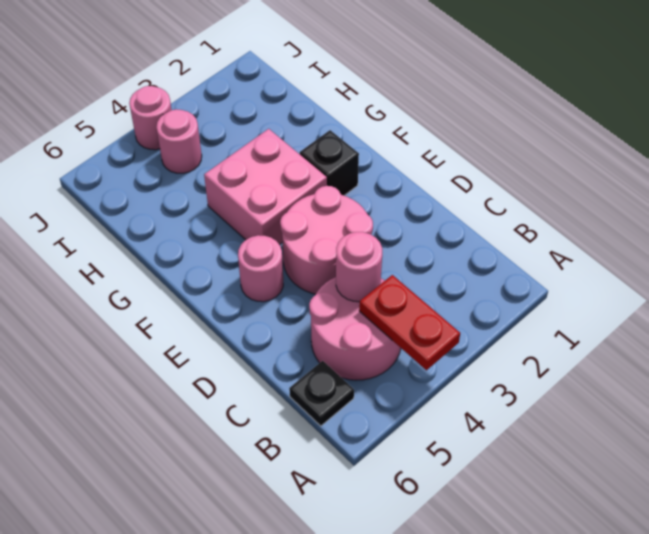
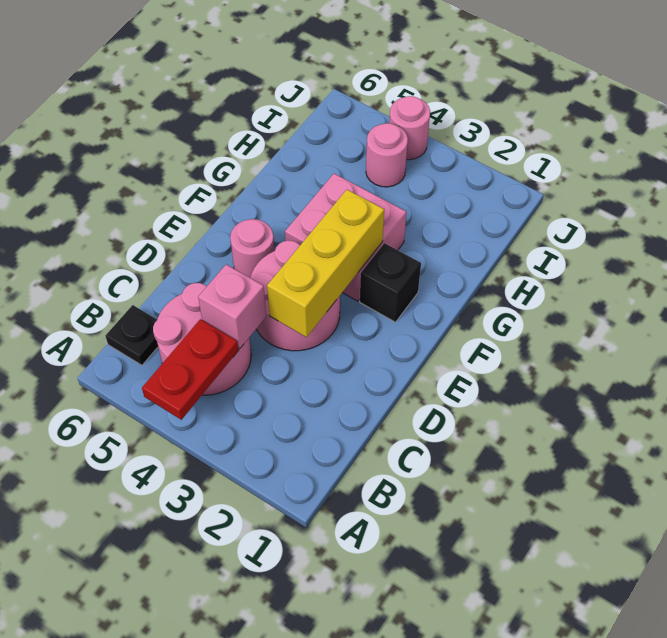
pink 1x1 round brick [336,232,382,302] -> pink 1x1 brick [198,265,266,349]
none -> yellow 1x3 brick [267,190,384,337]

